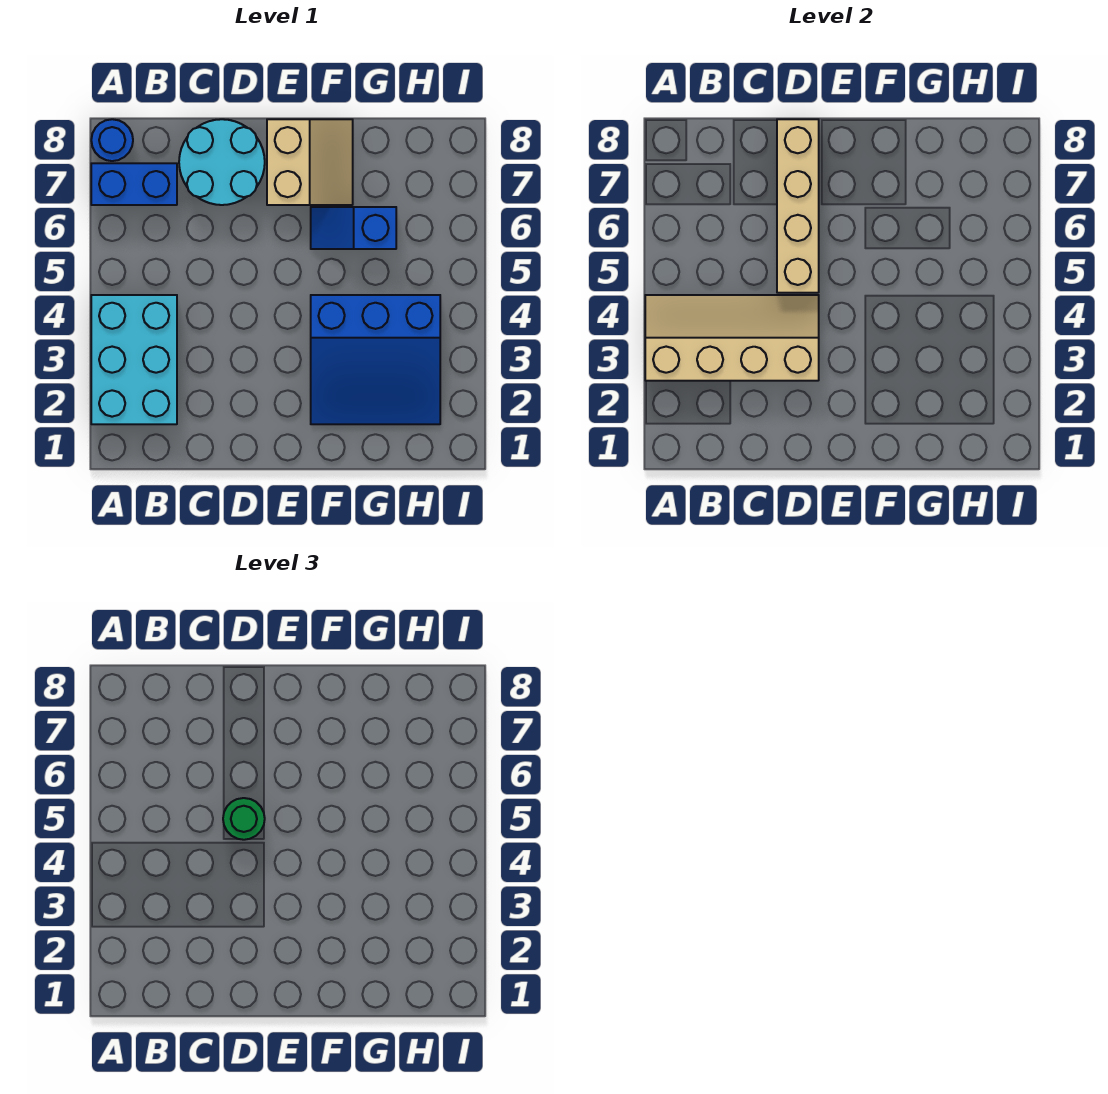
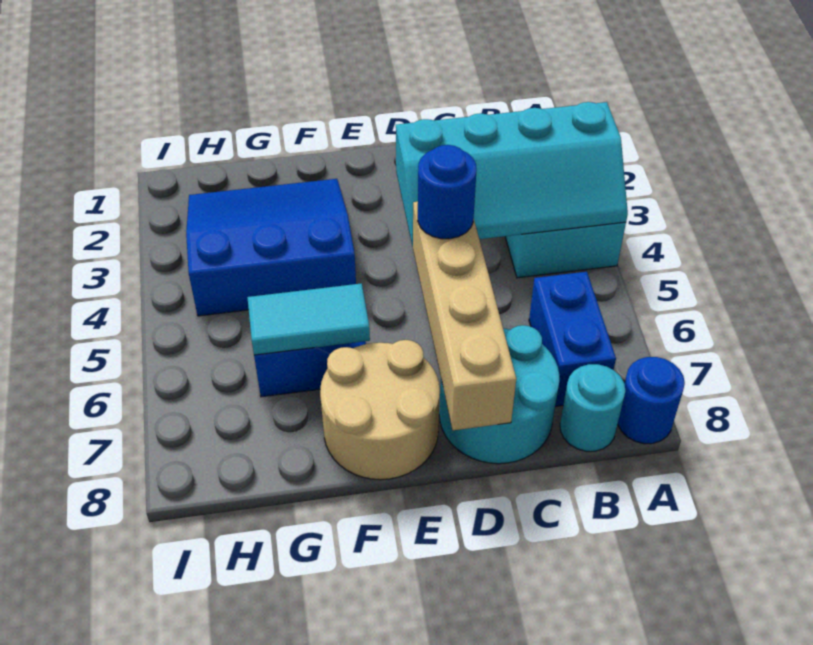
tan 2x4 slope [645,295,819,381] -> cyan 2x4 slope [396,102,628,246]
blue 1x2 brick [91,163,177,205] -> blue 1x2 brick turned to [529,272,616,407]
none -> cyan 1x1 round brick [560,364,626,451]
green 1x1 round brick [223,798,265,840] -> blue 1x1 round brick [418,145,477,239]
tan 2x2 slope [267,119,353,205] -> tan 2x2 round brick [320,340,440,480]
none -> cyan 1x2 tile [247,283,370,355]

